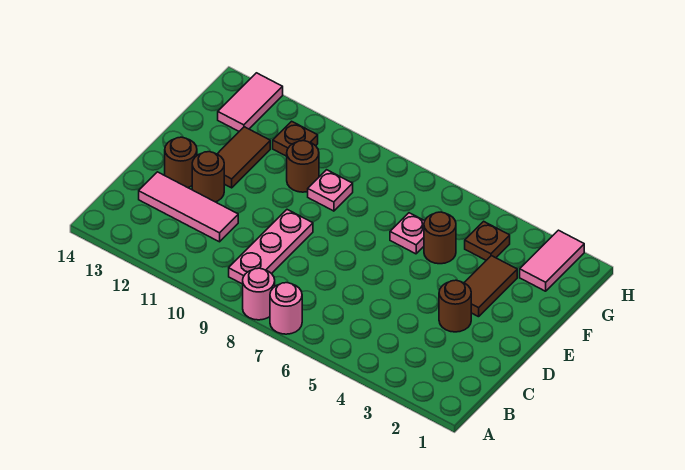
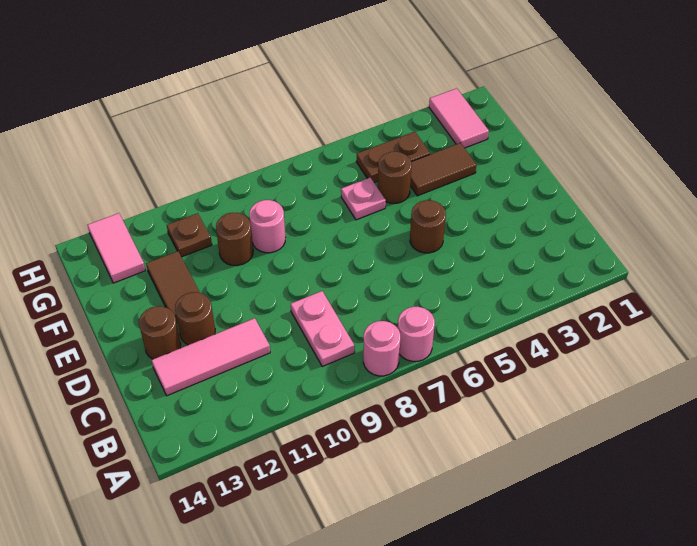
pink 1x3 plate [229,210,313,284] -> pink 1x2 plate [291,291,355,366]
brown 1x1 round brick [439,280,471,332] -> brown 1x1 round brick moved to [410,200,446,253]
brown 1x2 tile [464,256,517,317] -> brown 1x2 tile turned to [410,143,476,196]
pink 1x1 plate [308,170,353,211] -> pink 1x1 round brick [249,200,285,253]
brown 1x1 plate [465,221,510,260] -> brown 1x2 plate [356,132,430,183]

